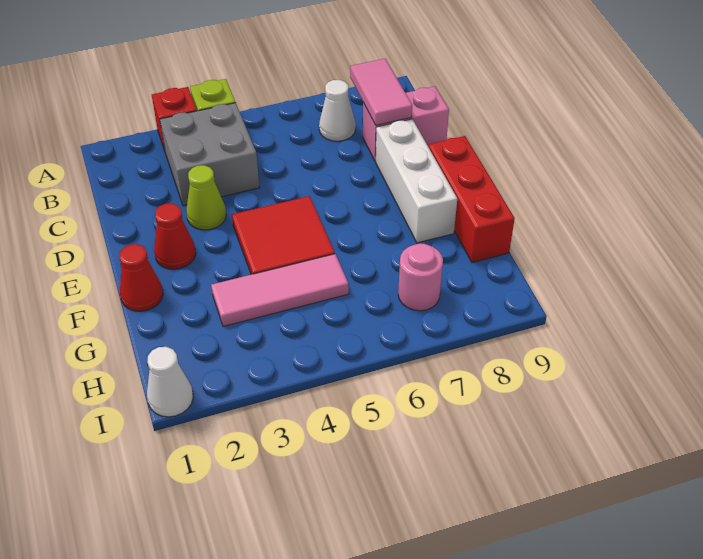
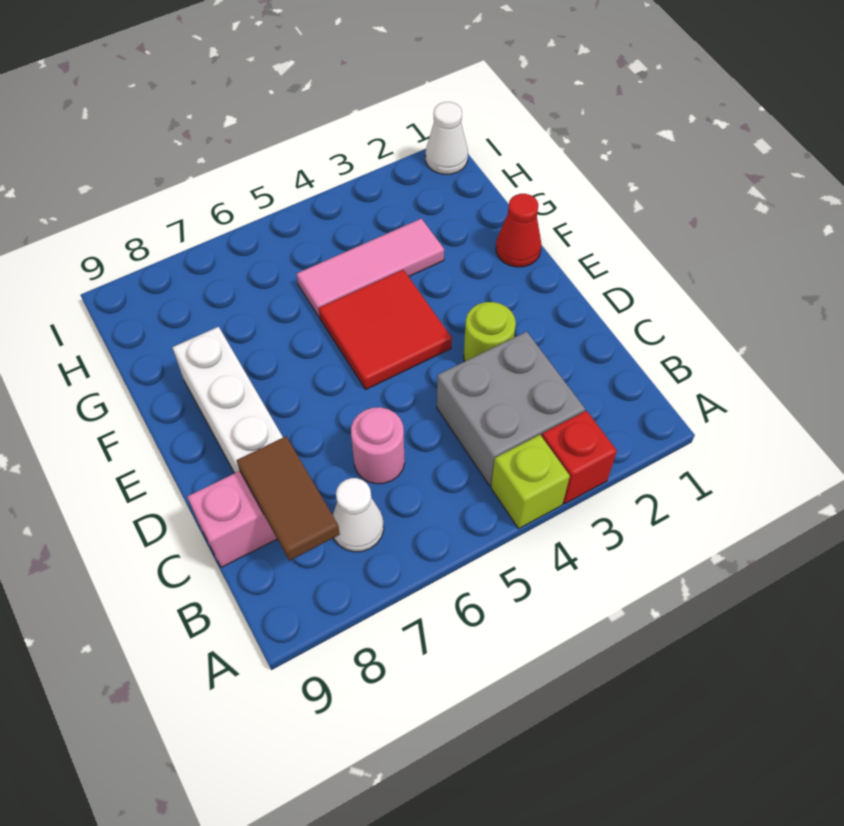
pink 1x2 tile [350,59,412,125] -> brown 1x2 tile [237,436,340,561]
lime 1x1 cone [186,165,226,230] -> lime 1x1 round brick [464,302,516,361]
red 1x1 cone [154,203,196,269] -> none
red 1x3 brick [429,136,515,262] -> none
pink 1x1 round brick [398,244,443,311] -> pink 1x1 round brick moved to [351,407,405,484]

